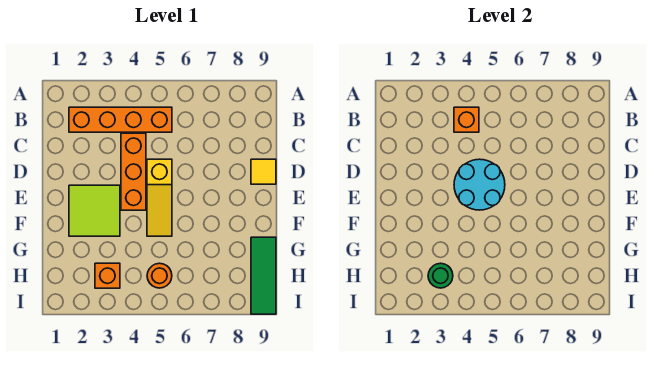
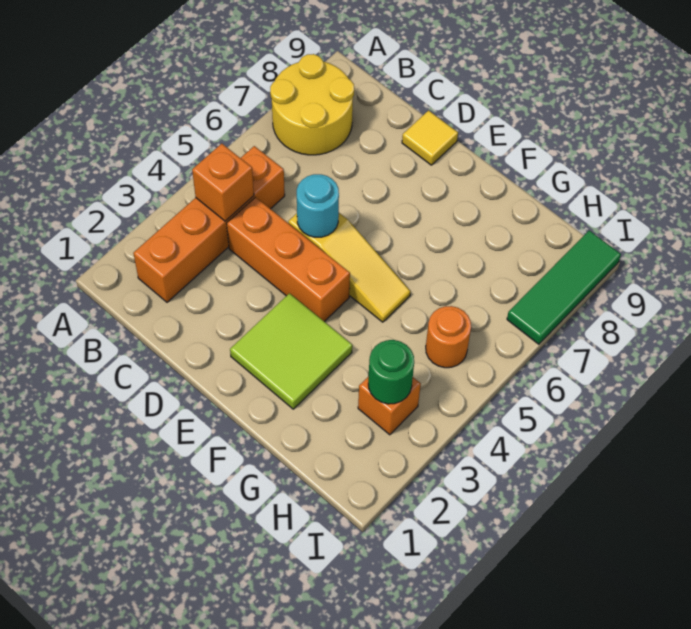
none -> yellow 2x2 round brick [270,54,354,155]
cyan 2x2 round brick [454,159,505,210] -> cyan 1x1 round brick [297,174,339,237]
green 1x3 tile [251,237,276,314] -> green 1x3 tile turned to [507,230,621,344]

